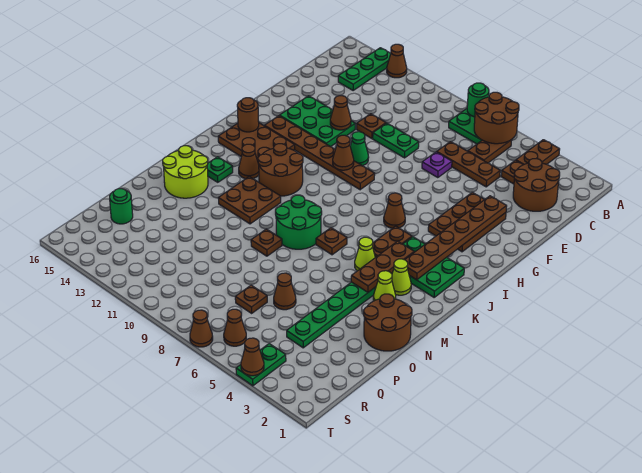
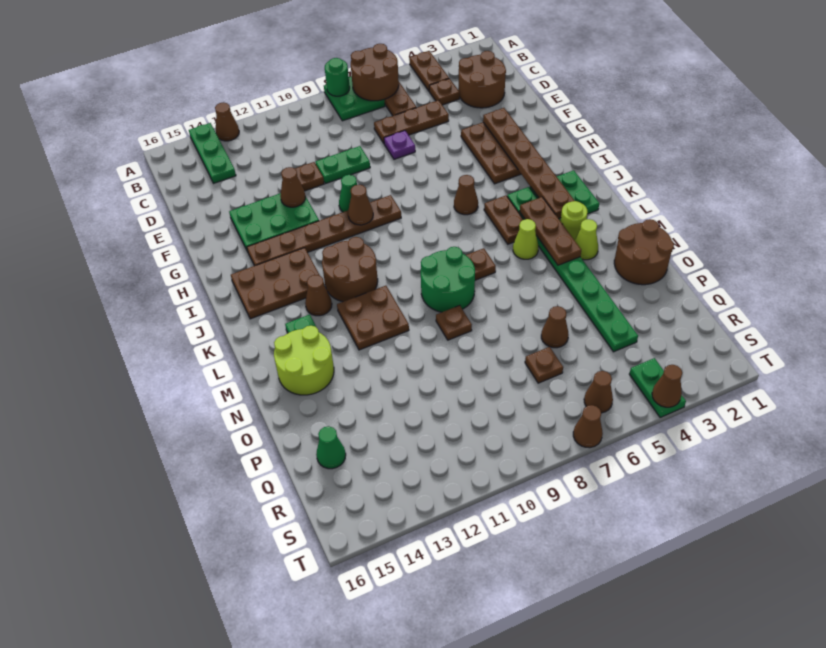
brown 1x1 round brick [237,98,259,132] -> none
lime 1x1 cone [392,259,411,295] -> lime 1x1 round brick [561,201,588,240]
green 1x1 round brick [110,189,133,224] -> green 1x1 cone [316,426,346,469]

